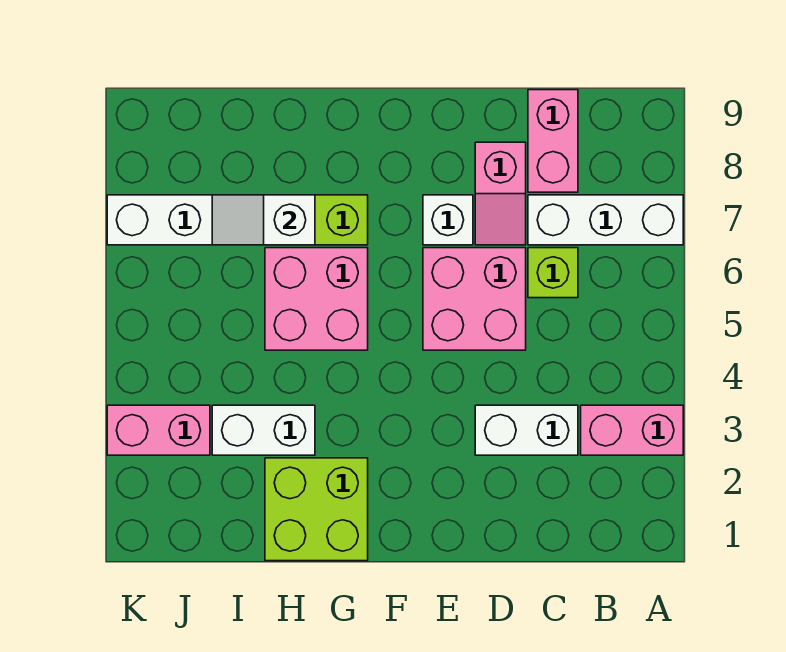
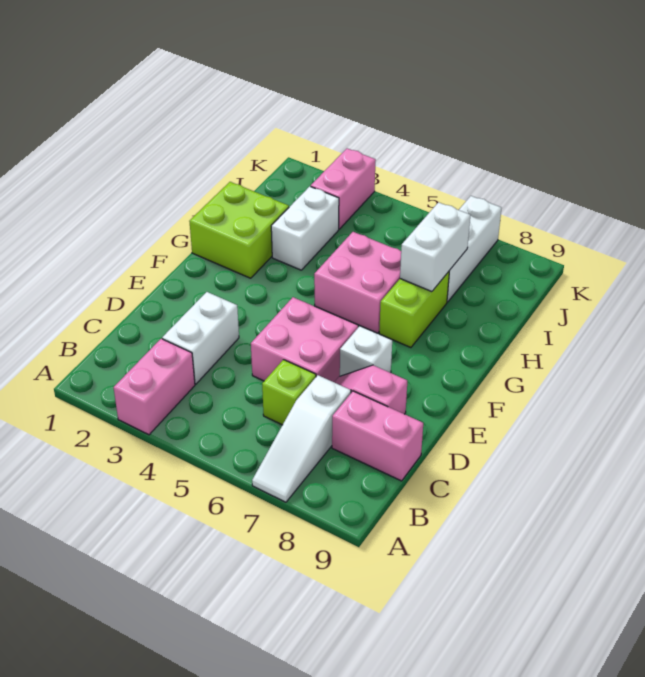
white 1x3 brick [528,195,683,245] -> white 1x3 slope [252,375,351,502]
white 1x2 slope [212,195,315,245] -> white 1x2 brick [400,202,470,292]

